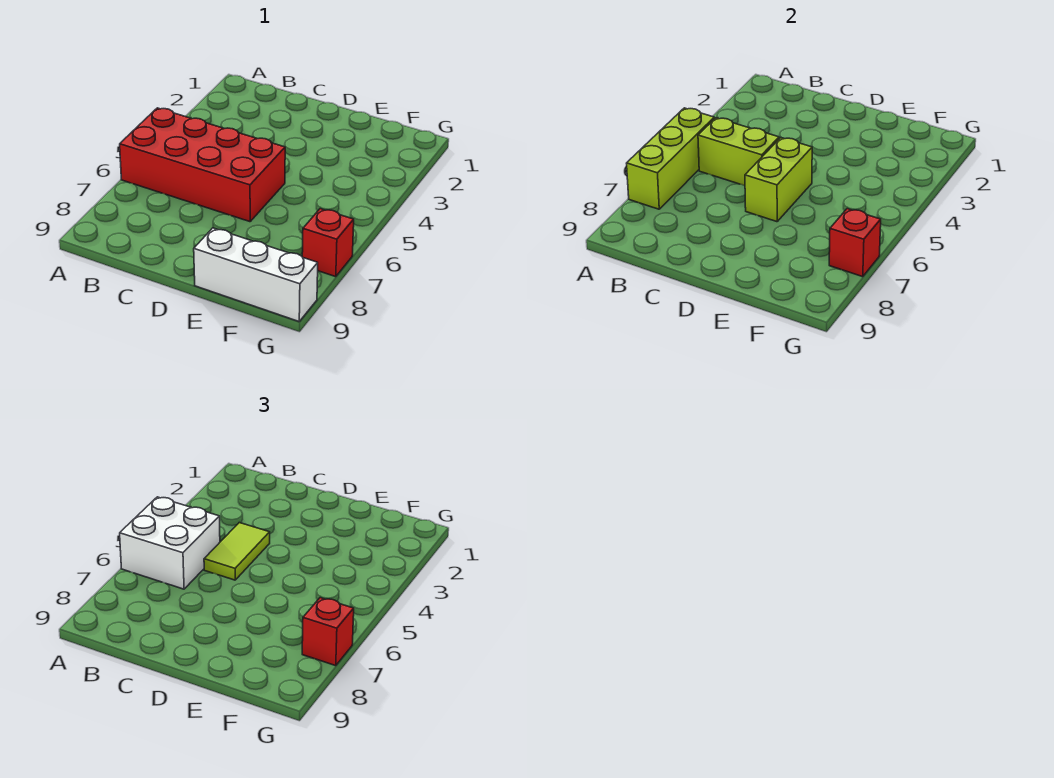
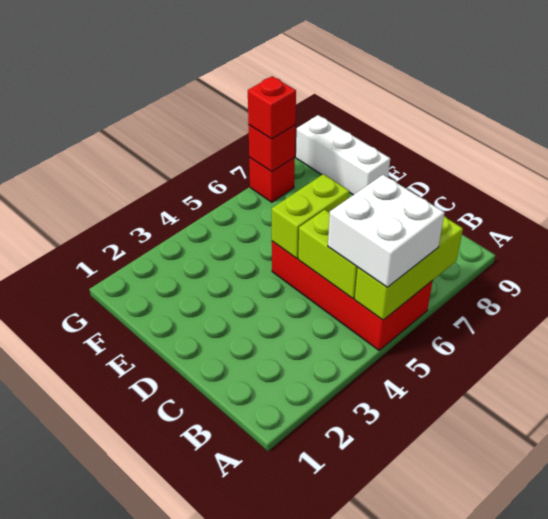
lime 1x2 tile [204,523,270,580] -> none

